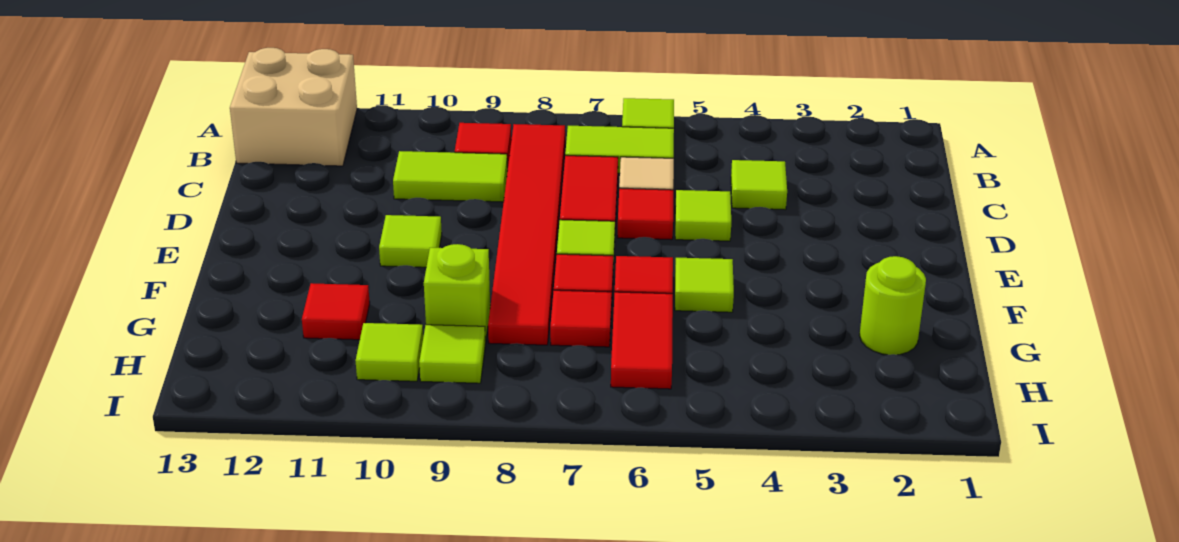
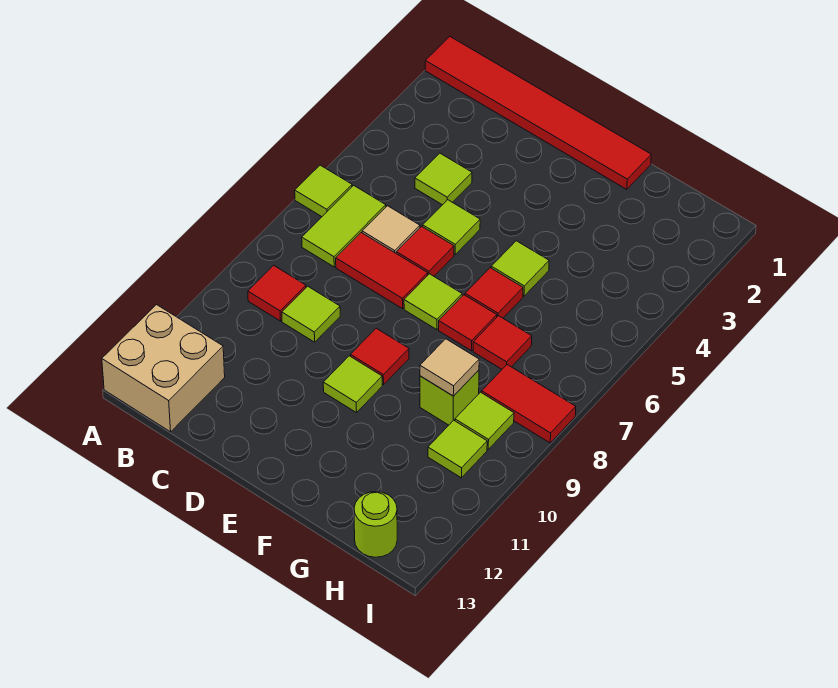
red 1x6 tile [488,124,565,345] -> red 1x6 tile moved to [425,37,651,189]
lime 1x2 tile [393,151,507,202] -> lime 1x1 tile [282,286,340,342]
lime 1x1 round brick [859,256,926,355] -> lime 1x1 round brick moved to [354,492,397,557]
red 1x2 tile [611,292,673,389] -> red 1x2 tile moved to [482,365,576,443]
none -> tan 1x1 tile [420,339,479,396]
red 1x1 tile [302,283,370,340] -> red 1x1 tile moved to [351,328,409,385]

